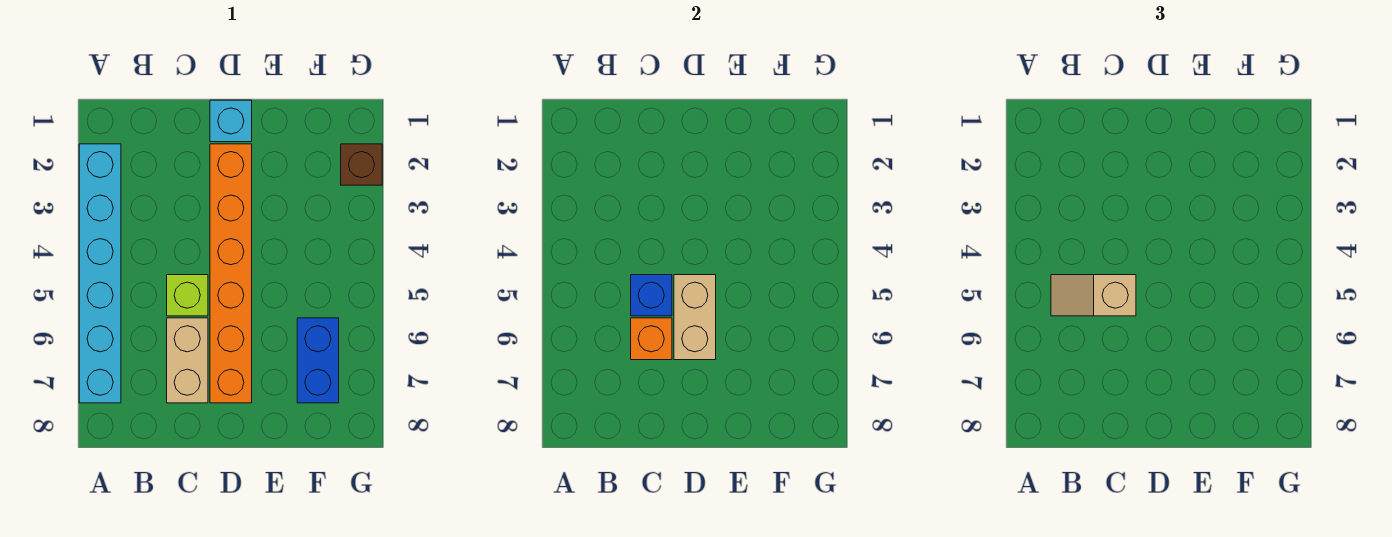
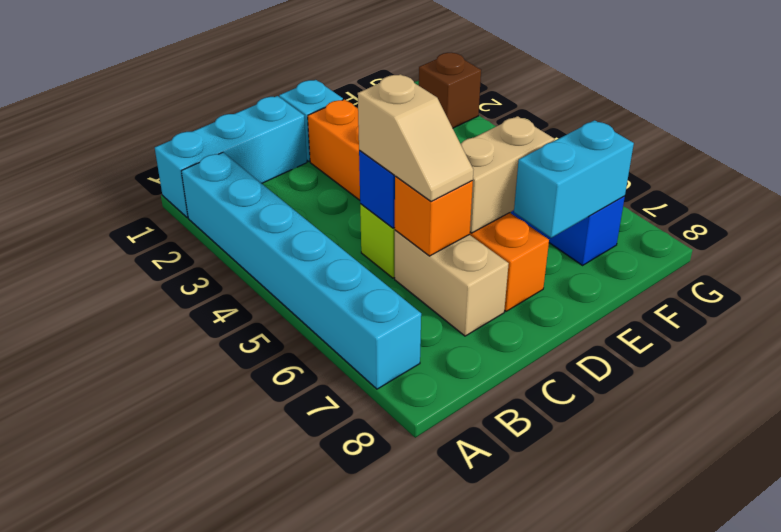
none -> cyan 1x3 brick [155,96,307,218]
tan 1x2 slope [1051,275,1136,316] -> tan 1x2 slope turned to [358,74,473,202]
tan 1x2 brick [674,275,716,360] -> tan 1x2 brick turned to [461,116,555,233]
none -> cyan 1x2 brick [514,120,634,238]

